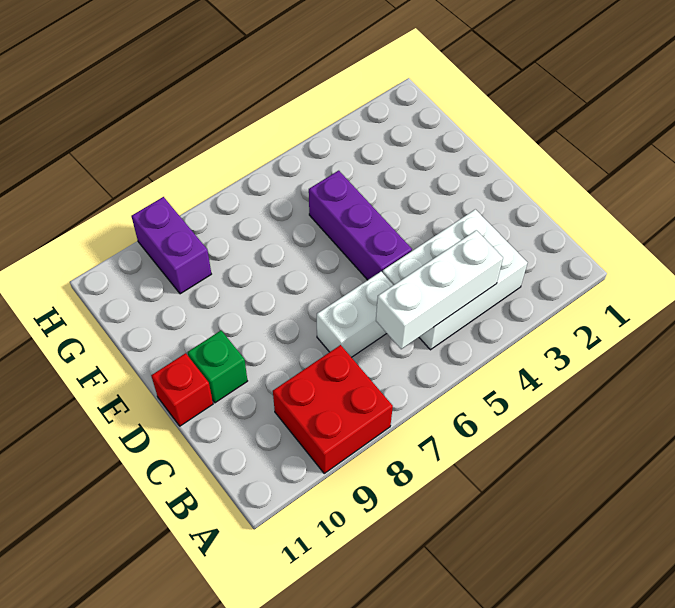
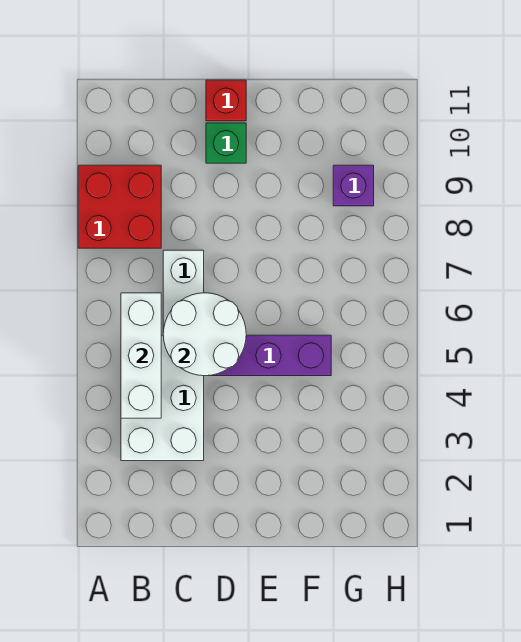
none -> white 2x2 round brick [163,293,246,376]
purple 1x2 brick [131,197,211,294] -> purple 1x1 brick [333,165,374,206]

